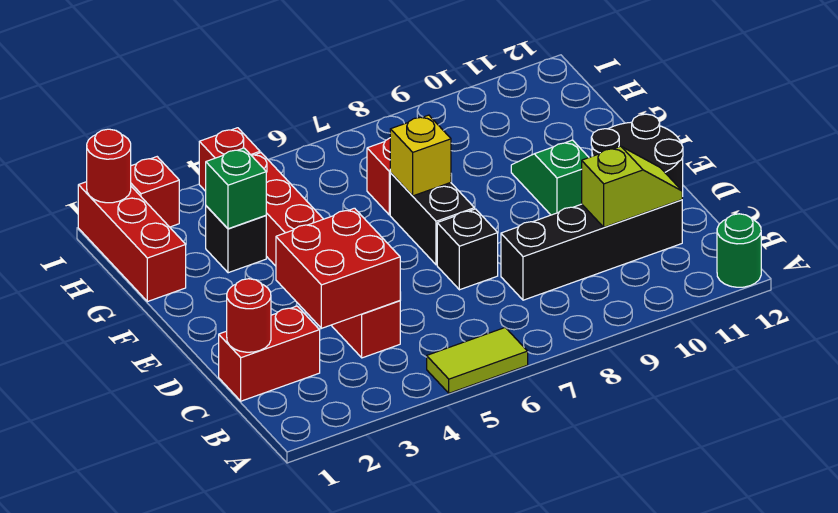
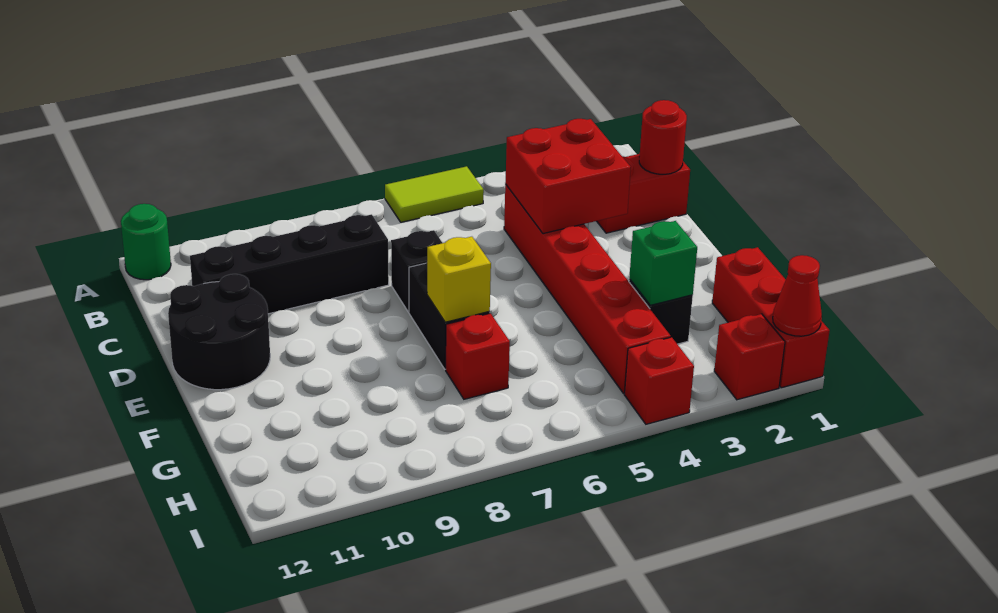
lime 1x2 slope [582,146,682,227] -> none
green 1x2 slope [511,140,589,215] -> none
red 1x1 round brick [87,129,131,203] -> red 1x1 cone [773,255,822,336]

